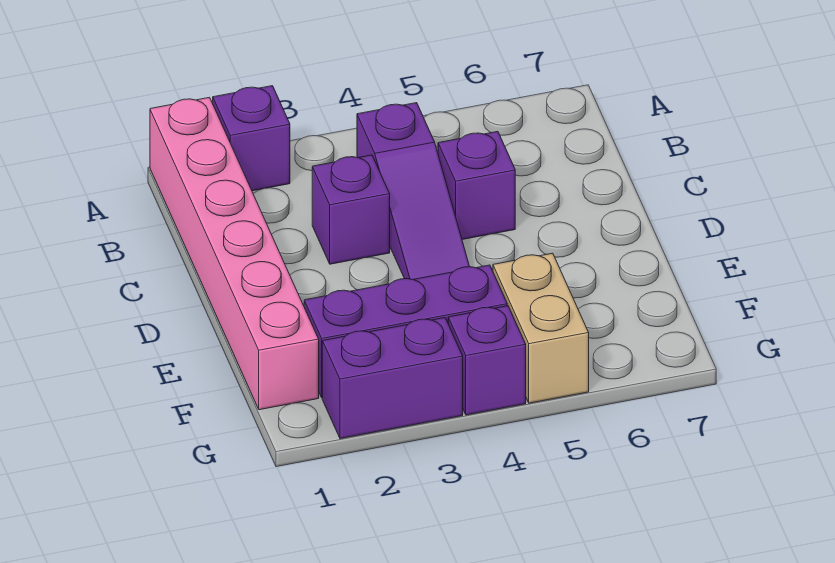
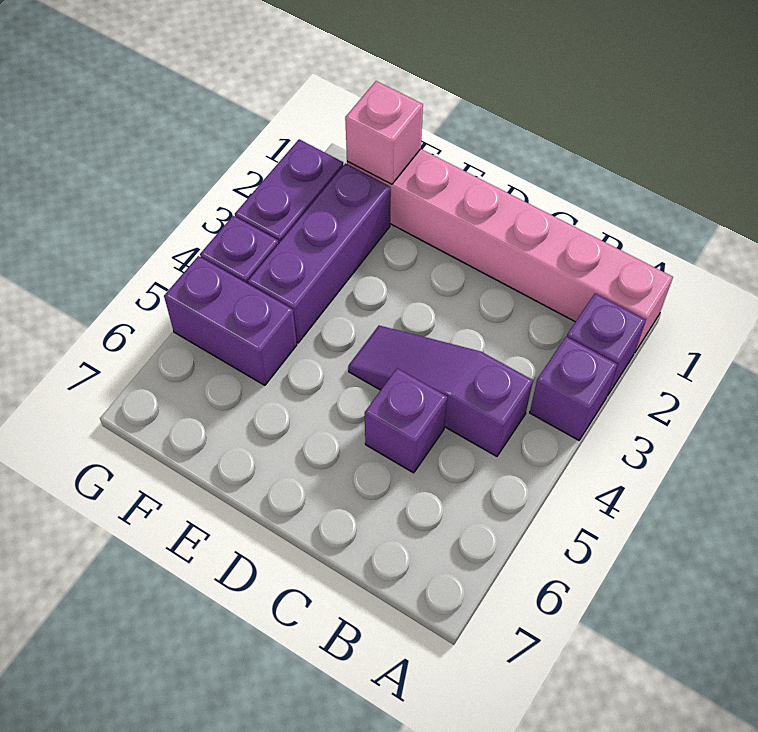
purple 1x1 brick [312,155,390,264] -> purple 1x1 brick moved to [530,337,617,440]
none -> pink 1x1 brick [345,81,423,184]
tan 1x2 brick [493,253,589,403] -> purple 1x2 brick [164,256,297,385]

